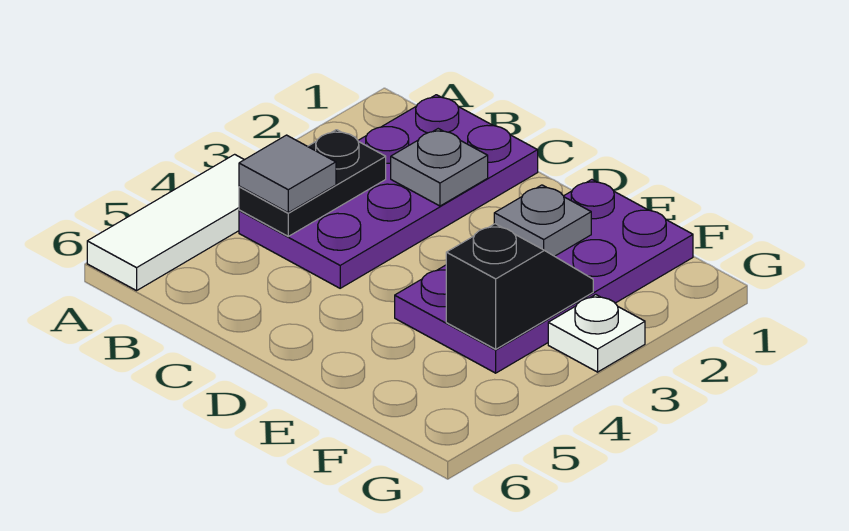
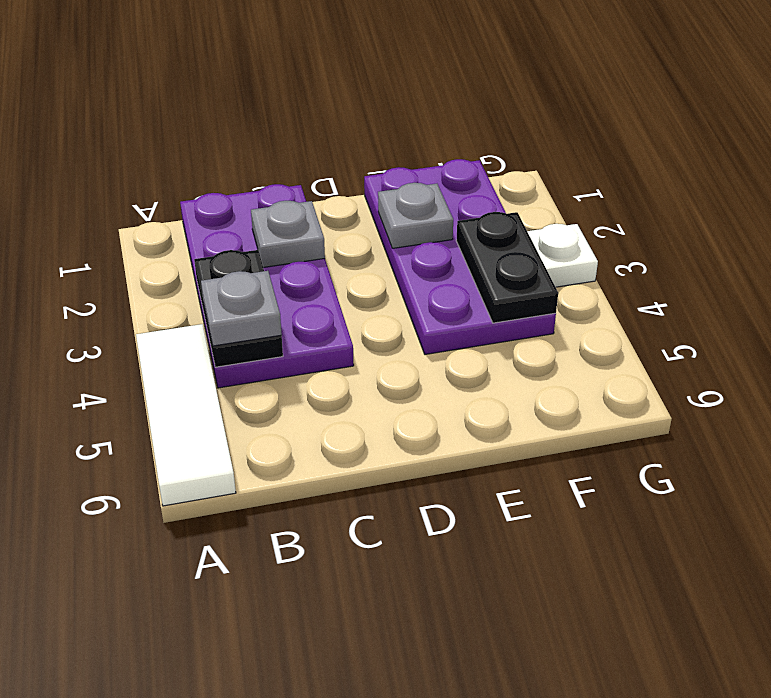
grey 1x1 tile [239,135,336,213] -> grey 1x1 plate [201,271,282,346]
black 1x2 slope [446,224,593,349] -> black 1x2 plate [456,212,558,323]

